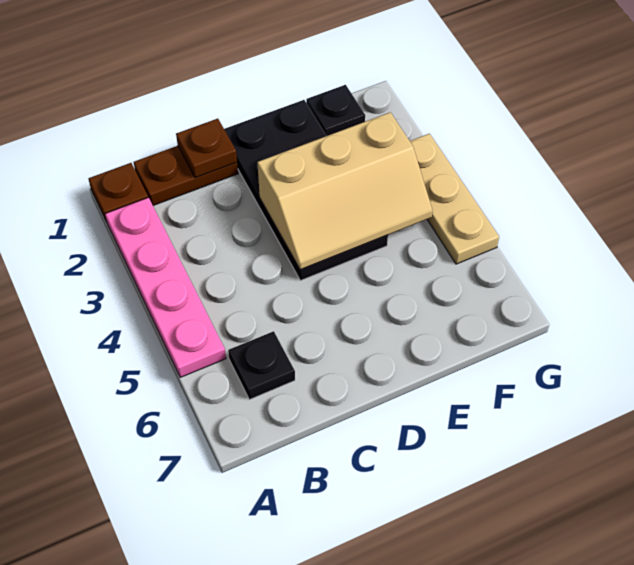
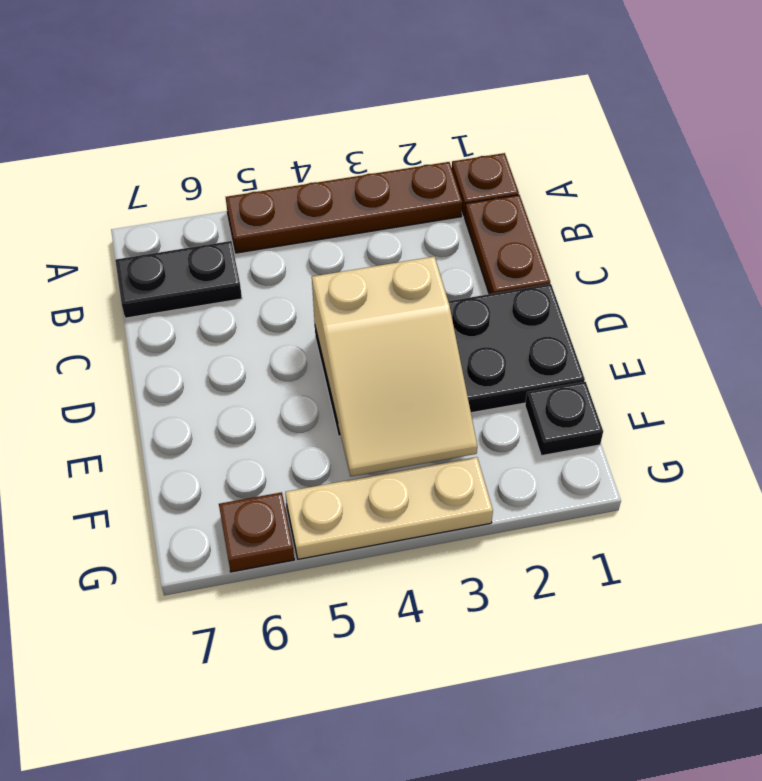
pink 1x4 plate [105,197,226,377] -> brown 1x4 plate [226,162,462,253]
black 1x1 plate [228,331,295,400] -> black 1x2 plate [115,241,242,318]
brown 1x1 plate [176,119,237,178] -> brown 1x1 plate moved to [219,492,294,572]
tan 2x3 slope [257,112,433,270] -> tan 2x3 slope turned to [312,256,477,476]

